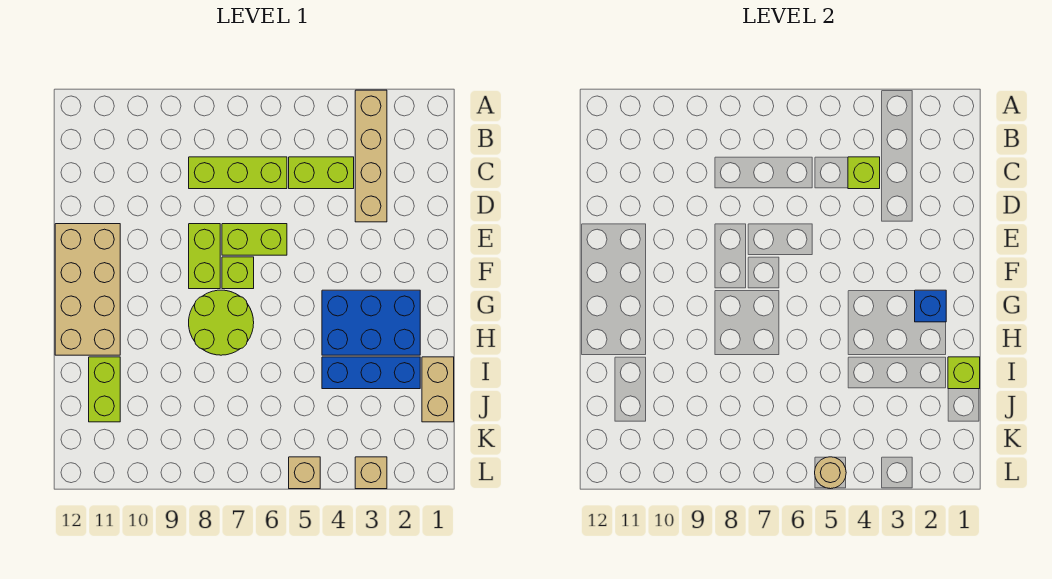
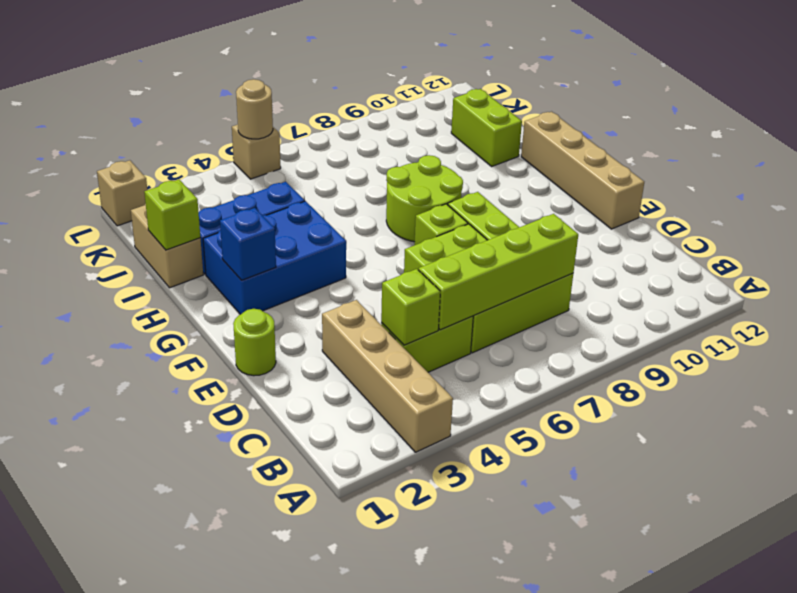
none -> lime 1x4 brick [418,214,578,330]
none -> lime 1x1 round brick [233,309,276,376]
tan 2x4 brick [55,224,120,355] -> tan 1x4 brick [521,112,644,229]
tan 1x1 brick [355,457,387,489] -> tan 1x1 brick moved to [97,160,147,226]

